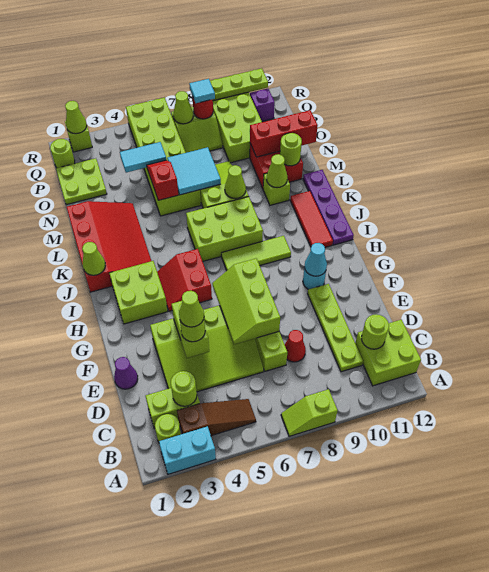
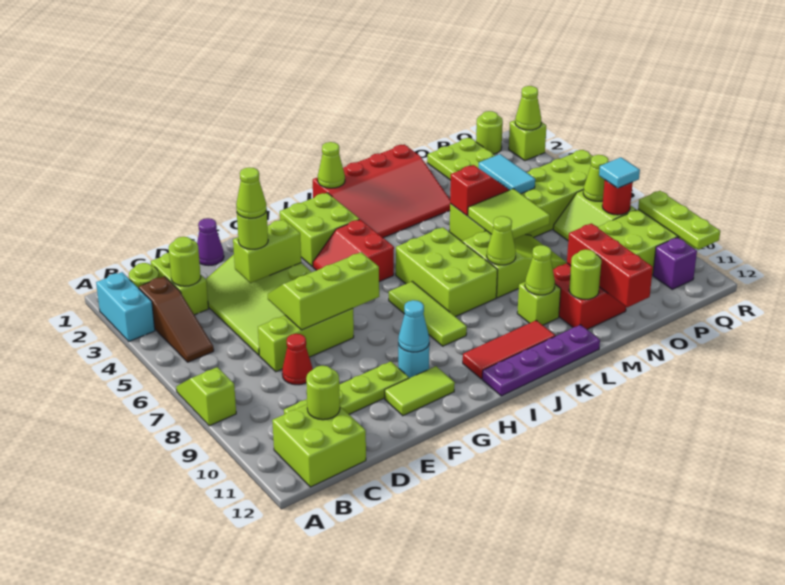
none -> lime 1x2 tile [385,366,455,416]
red 2x2 slope [157,249,212,311] -> red 2x2 slope turned to [313,220,394,282]
cyan 2x2 tile [167,147,221,195] -> lime 2x2 tile [468,189,550,240]

